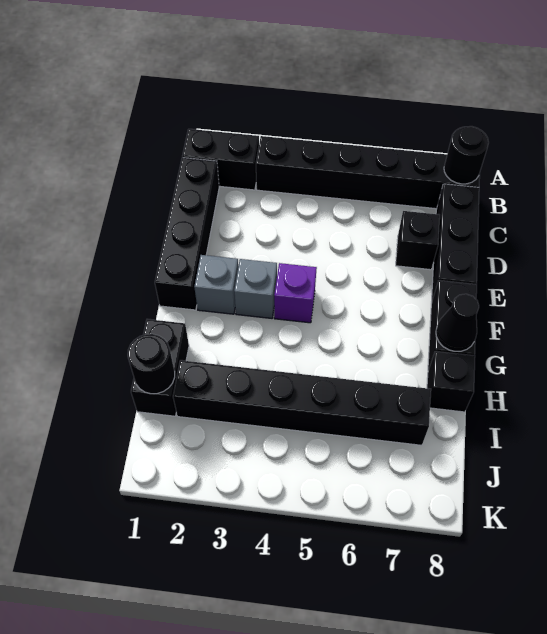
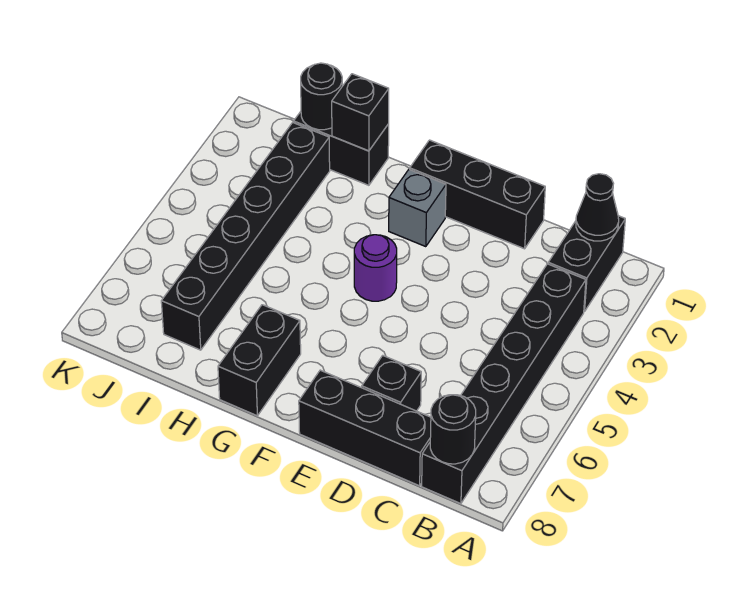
black 1x4 brick [155,158,219,310] -> black 1x3 brick [410,140,545,249]
grey 1x1 brick [234,259,277,318] -> none
purple 1x1 brick [274,263,317,323] -> purple 1x1 round brick [354,235,397,301]
black 1x2 brick [428,280,477,371] -> black 1x2 brick turned to [218,305,301,416]
black 1x1 cone [436,294,479,351] -> black 1x1 cone moved to [576,174,619,241]
black 1x1 brick [427,351,475,412] -> black 1x1 brick moved to [332,74,389,151]

